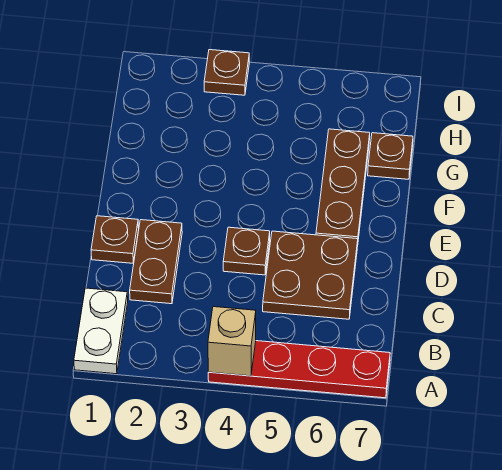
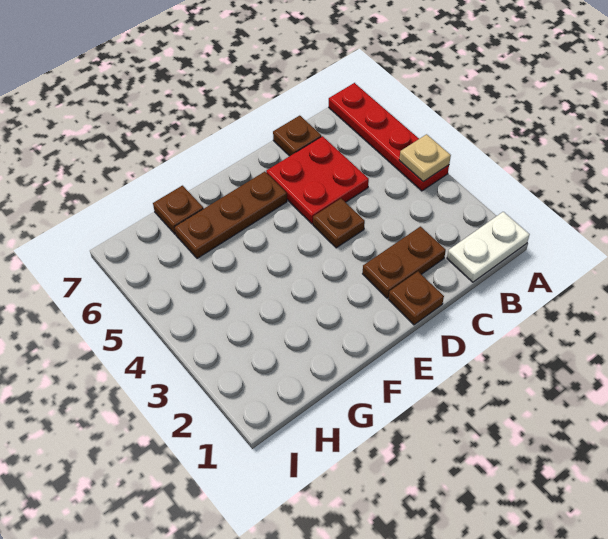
tan 1x1 brick [208,307,256,376] -> tan 1x1 plate [399,134,451,182]
brown 2x2 plate [263,231,358,319] -> red 2x2 plate [266,136,369,224]
brown 1x1 plate [204,50,249,95] -> brown 1x1 plate moved to [273,116,321,156]

